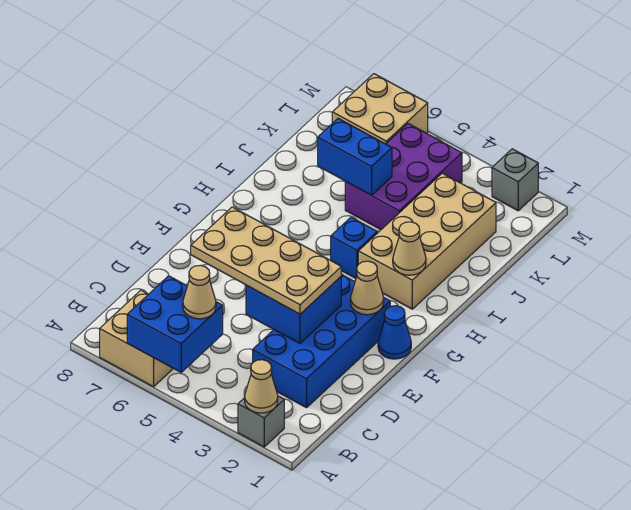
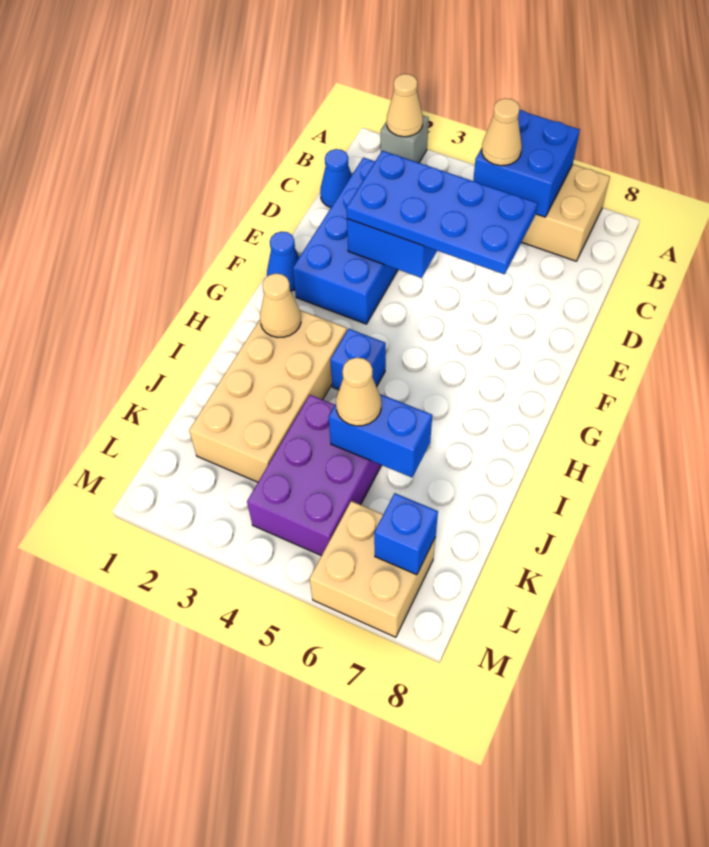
none -> blue 1x1 cone [320,149,352,208]
tan 2x4 plate [191,207,341,314] -> blue 2x4 plate [346,151,538,274]
tan 1x1 cone [350,261,384,315] -> tan 1x1 cone moved to [336,357,381,426]
none -> blue 1x1 brick [374,493,438,575]
grey 1x1 brick [492,149,538,211] -> none

